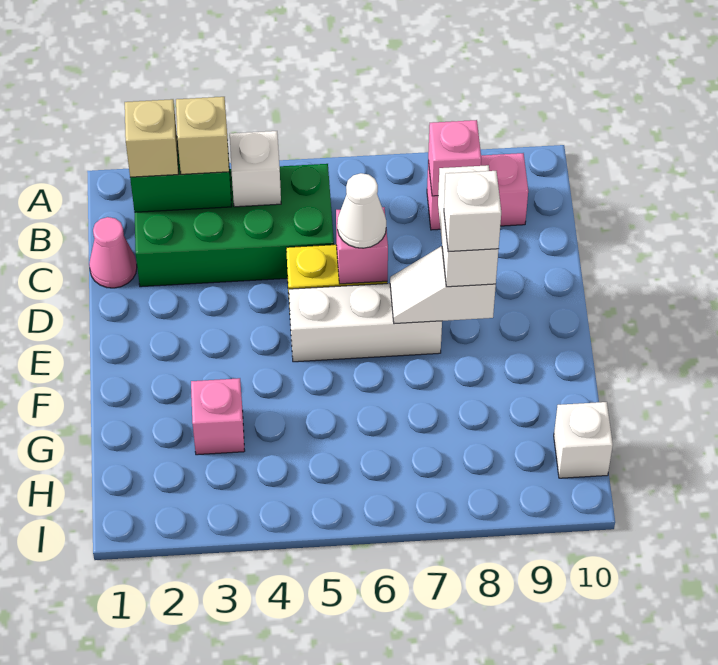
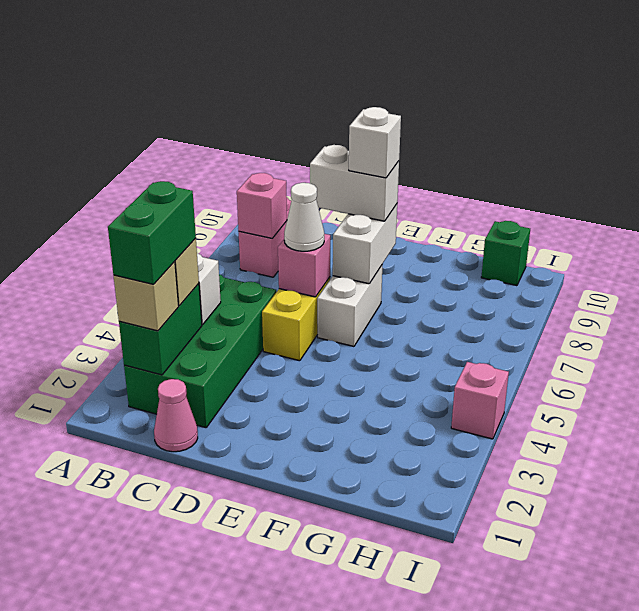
none -> green 1x2 brick [108,181,196,284]
white 1x3 brick [289,283,442,362] -> white 1x2 brick [317,265,382,346]
white 1x2 slope [390,246,496,324] -> white 1x2 brick [333,204,397,284]
pink 1x1 brick [191,378,245,455] -> pink 1x1 brick moved to [451,362,509,439]
white 1x1 brick [554,402,613,478] -> green 1x1 brick [481,221,530,286]

